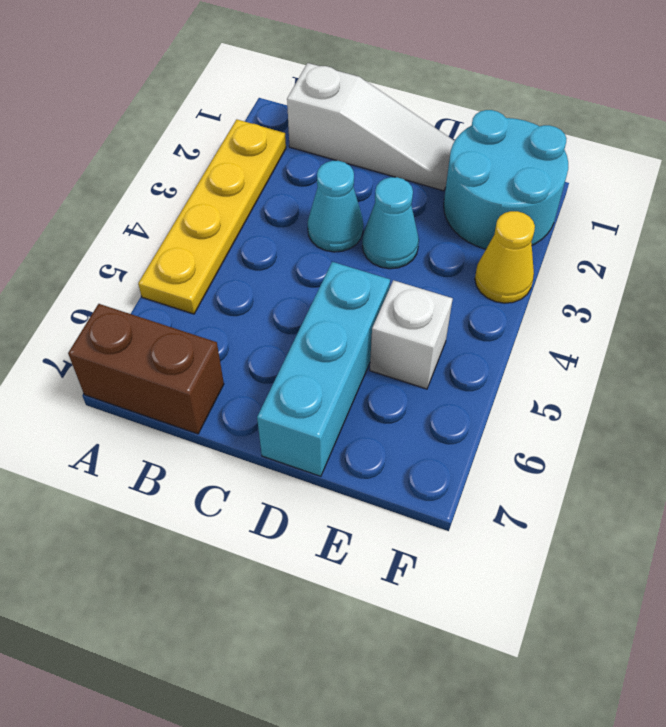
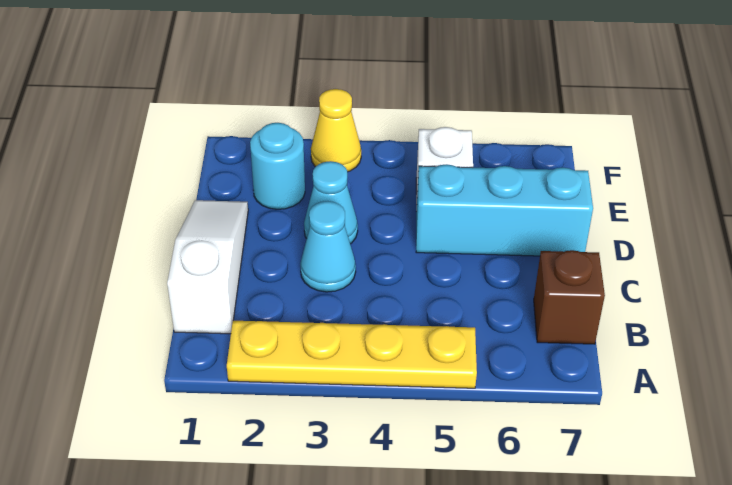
brown 1x2 brick [68,304,224,434] -> brown 1x1 brick [534,250,605,344]
cyan 2x2 round brick [444,110,568,249] -> cyan 1x1 round brick [250,123,305,209]

